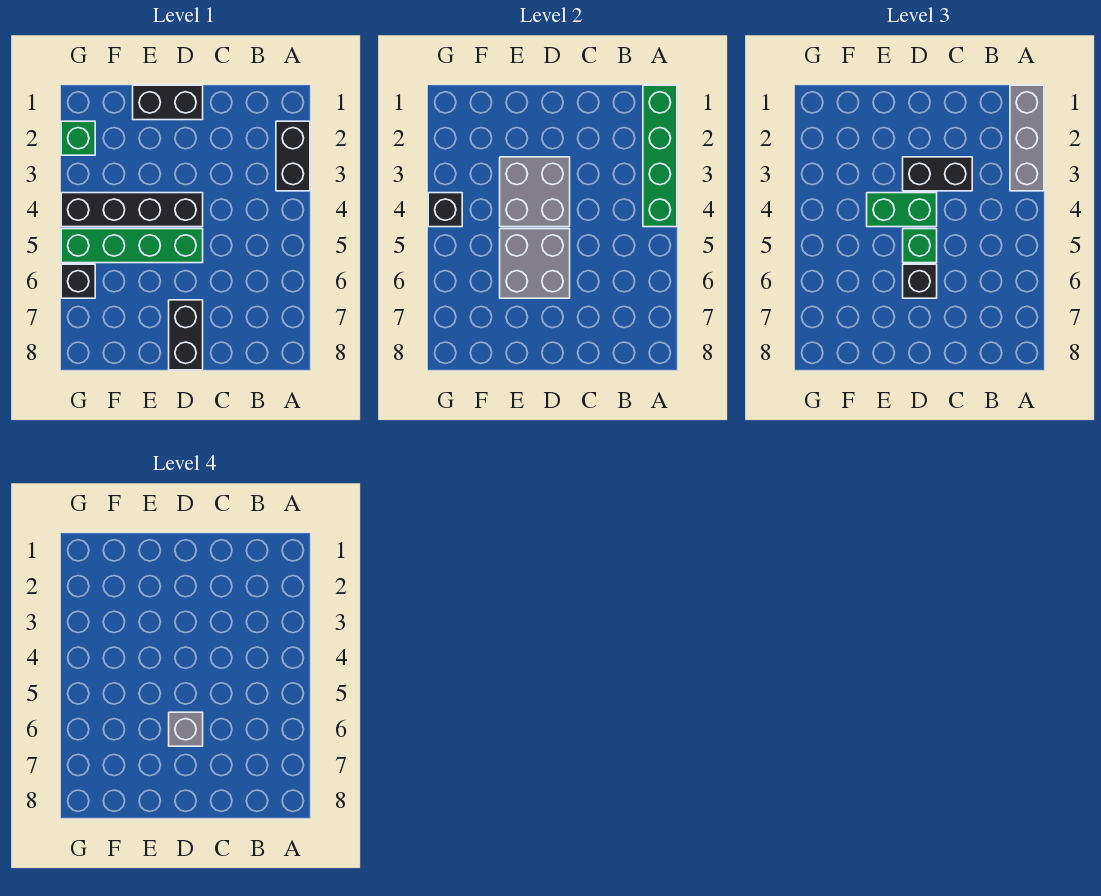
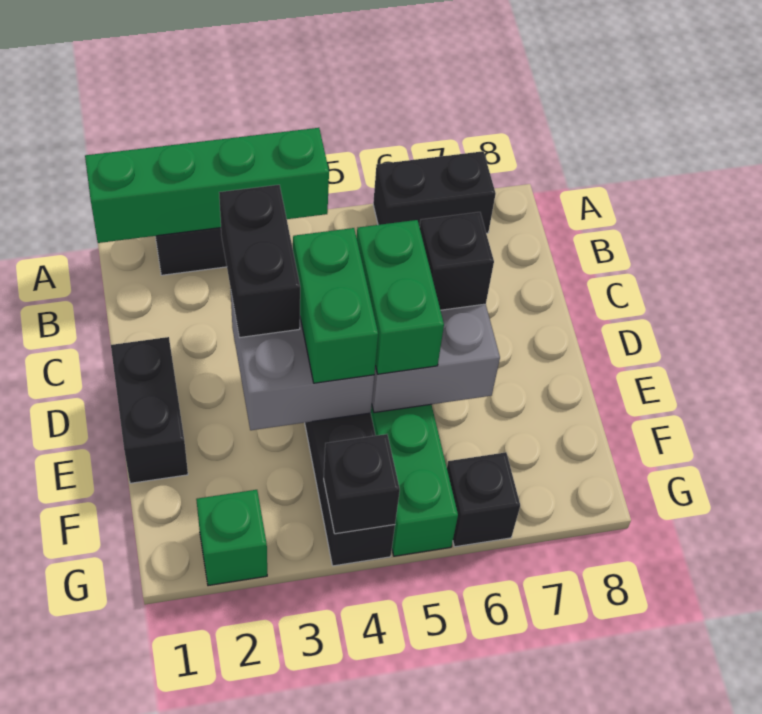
grey 1x3 brick [1010,85,1044,191] -> none
green 1x1 brick [903,229,937,263] -> green 1x2 brick [357,220,444,374]
grey 1x1 brick [169,712,203,746] -> none
black 1x2 brick [169,300,203,370] -> black 1x2 brick moved to [373,151,496,233]

